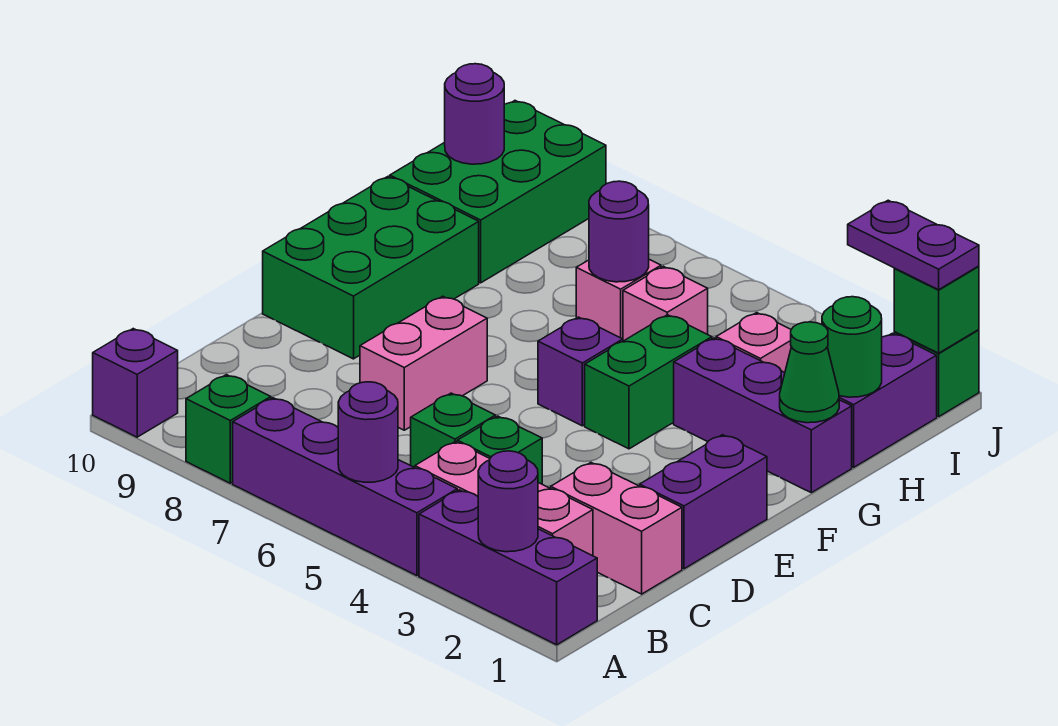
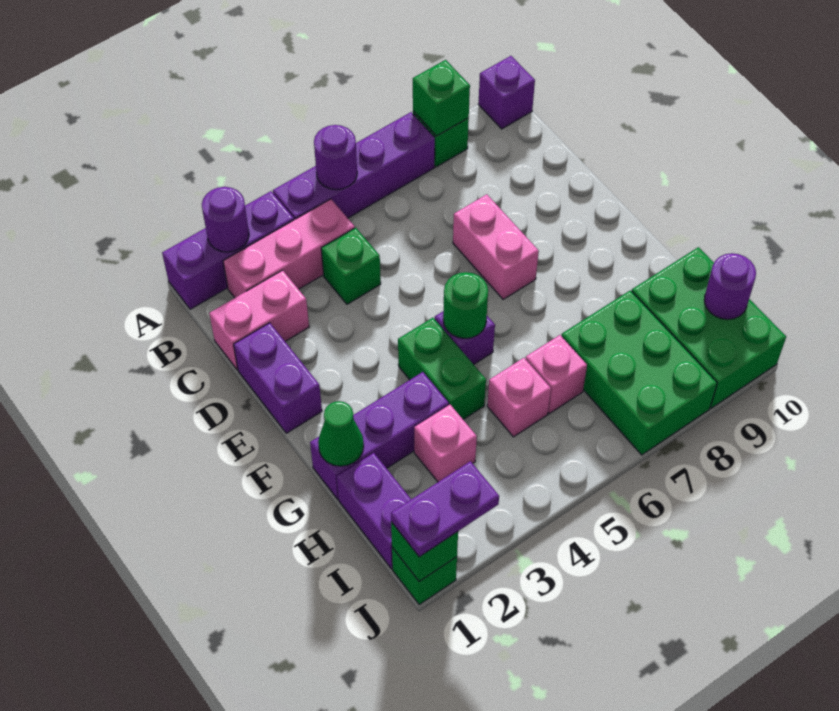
green 1x1 brick [411,393,496,468] -> green 1x1 brick moved to [413,60,470,136]
green 2x3 brick [263,177,479,359] -> green 2x3 brick moved to [562,290,717,455]
green 1x1 round brick [822,297,882,397] -> green 1x1 round brick moved to [443,272,488,338]
purple 1x1 round brick [589,181,649,282] -> none

